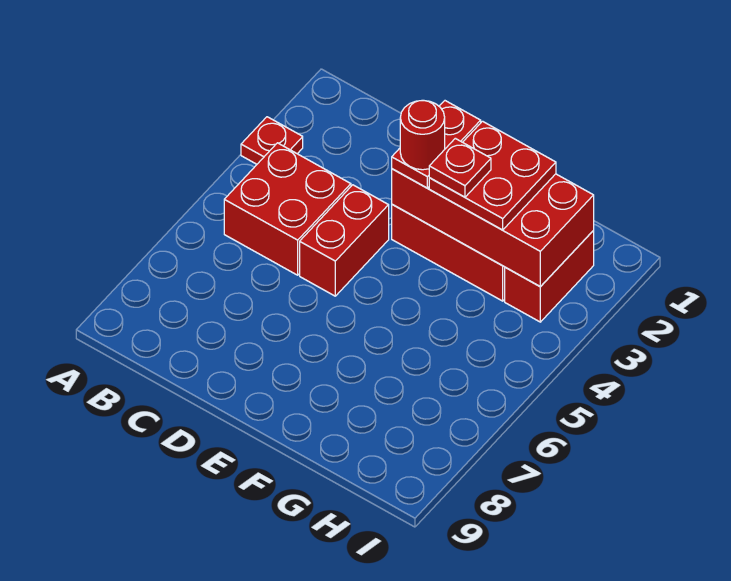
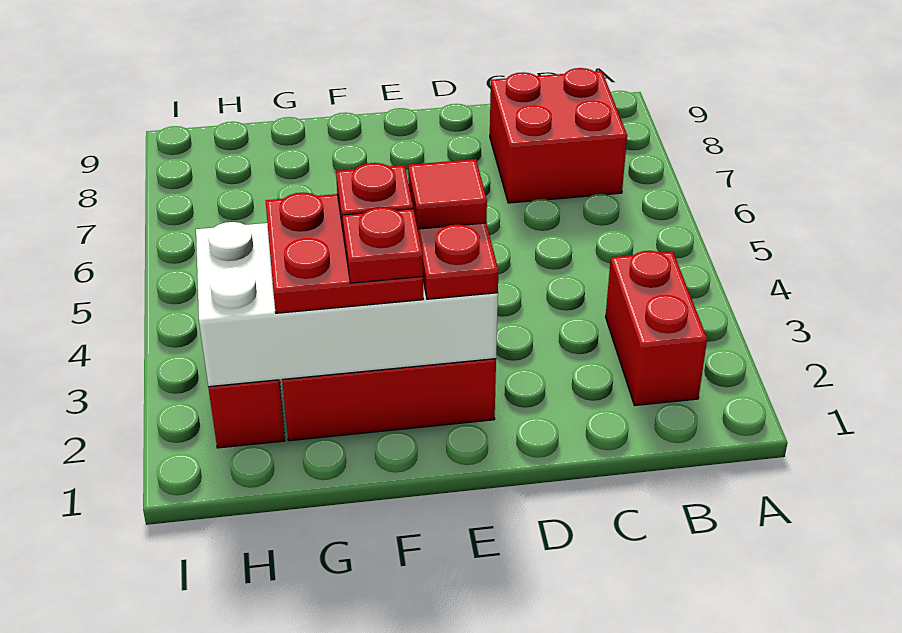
red 1x1 plate [241,117,303,164] -> red 1x1 plate moved to [342,207,423,283]
red 2x2 brick [224,143,351,275] -> red 2x2 brick moved to [490,68,627,203]
red 1x2 brick [300,185,389,296] -> red 1x2 brick moved to [606,251,707,405]
red 2x4 brick [392,169,594,287] -> white 2x4 brick [196,222,498,387]
red 1x1 round brick [400,100,445,170] -> red 1x1 tile [408,159,487,229]

